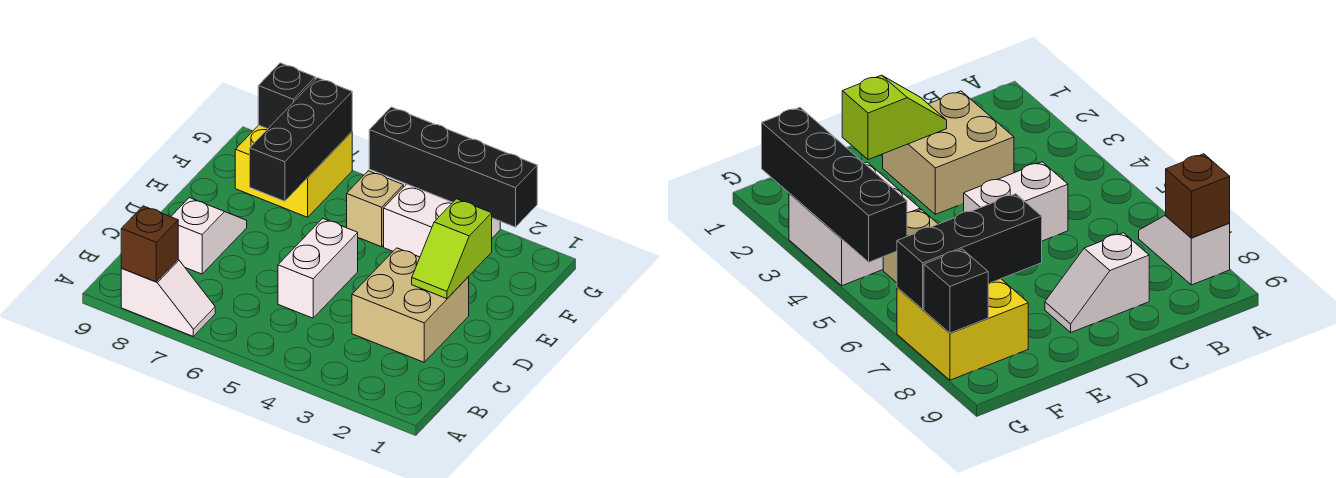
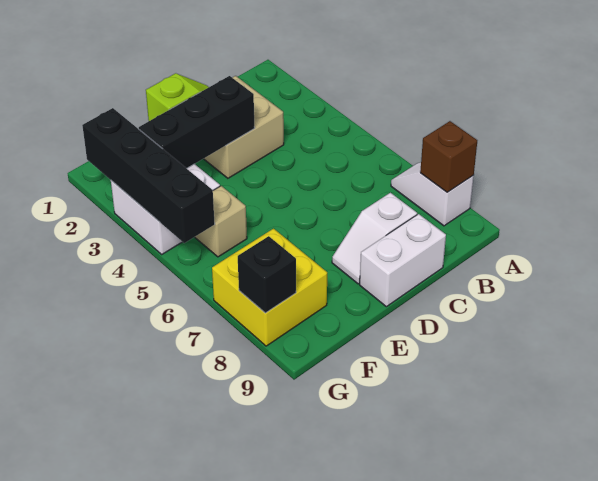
white 1x2 brick [278,218,358,318] -> white 1x2 brick moved to [360,214,446,307]
black 1x3 brick [250,78,352,201] -> black 1x3 brick moved to [139,76,255,168]

